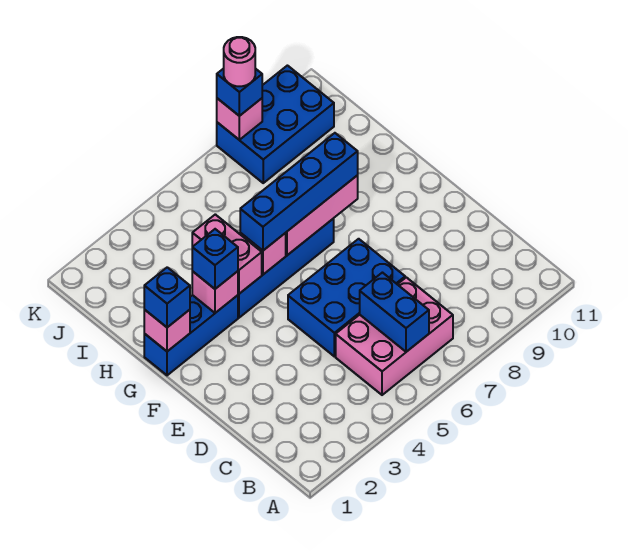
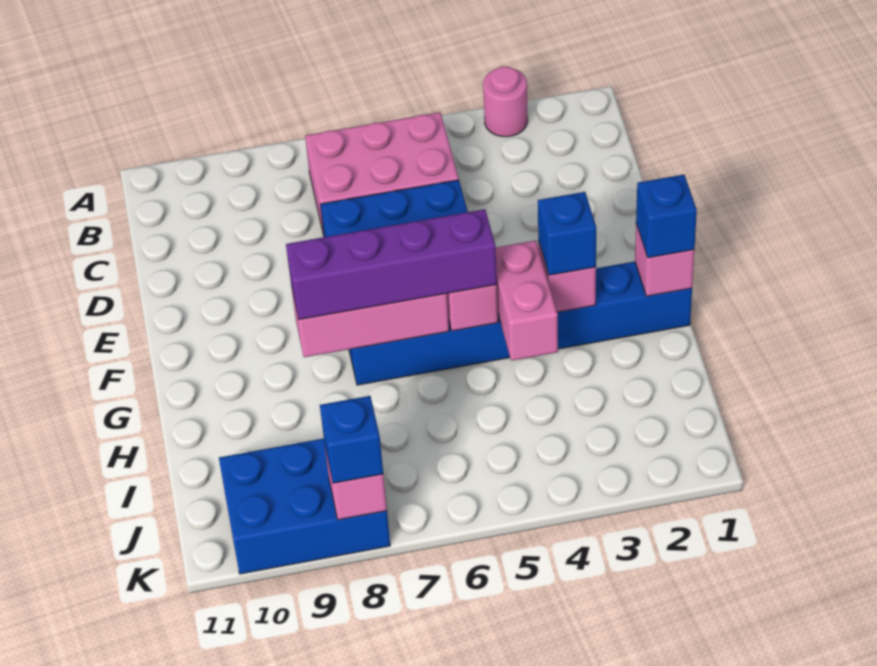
blue 1x2 brick [360,273,429,352] -> none
blue 1x4 brick [240,133,358,251] -> purple 1x4 brick [286,209,497,319]
pink 1x1 round brick [224,37,255,86] -> pink 1x1 round brick moved to [483,67,528,137]

